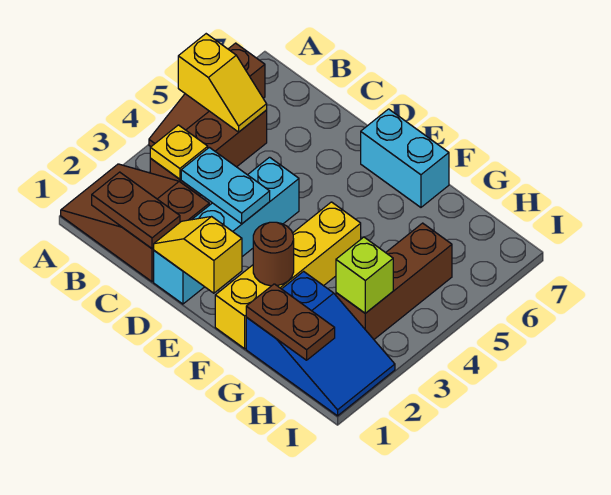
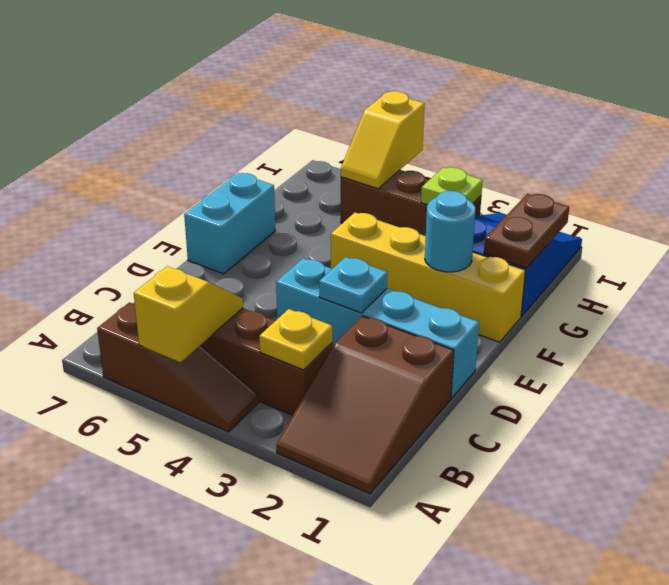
brown 1x2 plate [92,172,180,248] -> none
cyan 1x2 plate [181,147,270,224] -> cyan 1x1 plate [319,257,388,313]
yellow 1x2 slope [154,217,242,293] -> yellow 1x2 slope moved to [341,91,425,189]
brown 1x1 round brick [253,222,294,286] -> cyan 1x1 round brick [425,191,476,272]
lime 1x1 brick [336,237,393,313] -> lime 1x1 plate [421,167,483,205]

